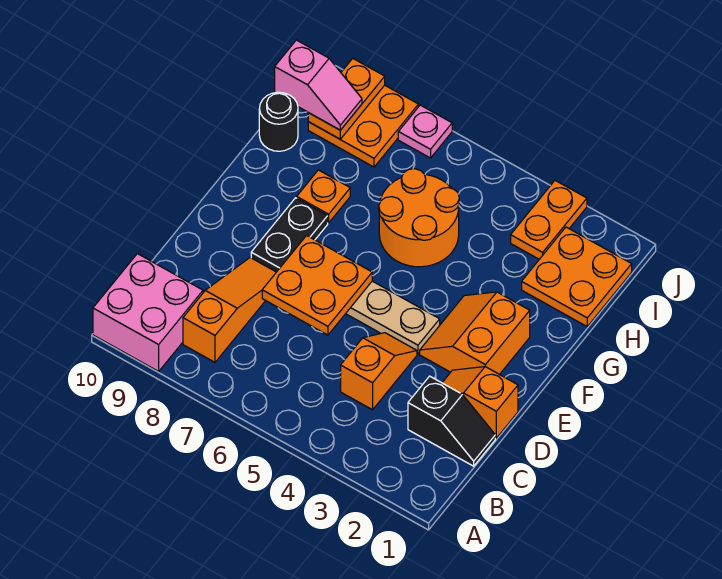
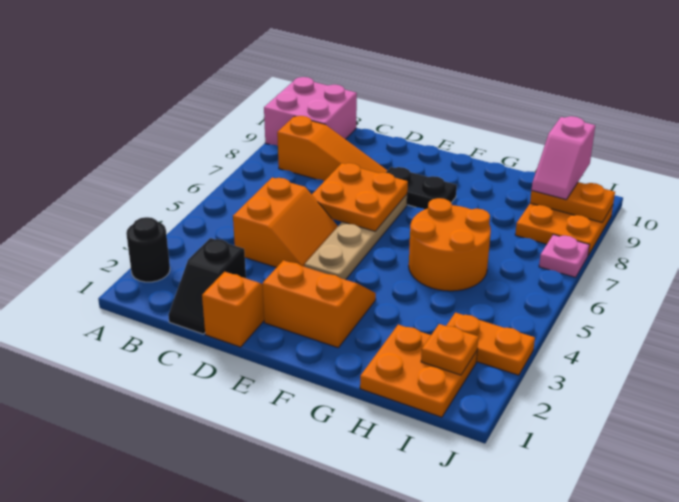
orange 1x2 slope [341,333,417,410] -> orange 2x2 slope [233,178,338,268]
orange 1x1 plate [297,170,350,223] -> orange 1x1 plate moved to [421,324,478,375]
black 1x1 round brick [259,92,298,151] -> black 1x1 round brick moved to [126,217,170,282]

